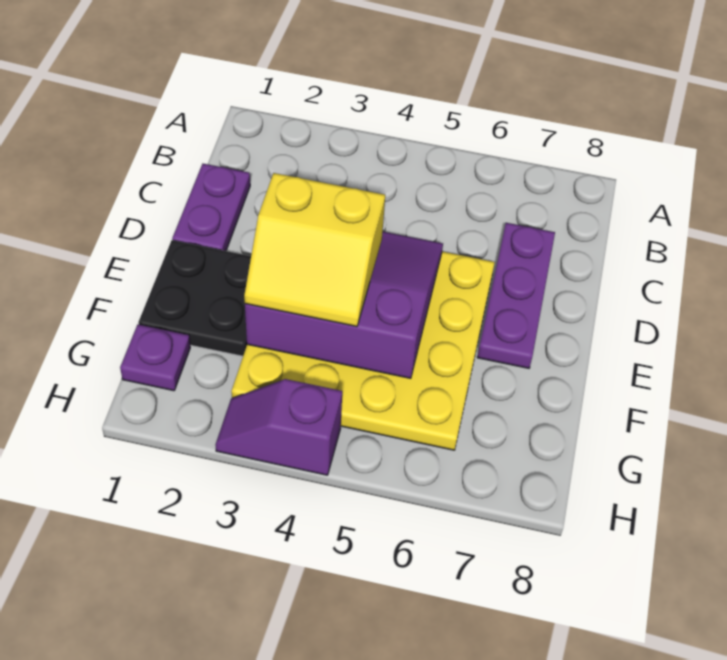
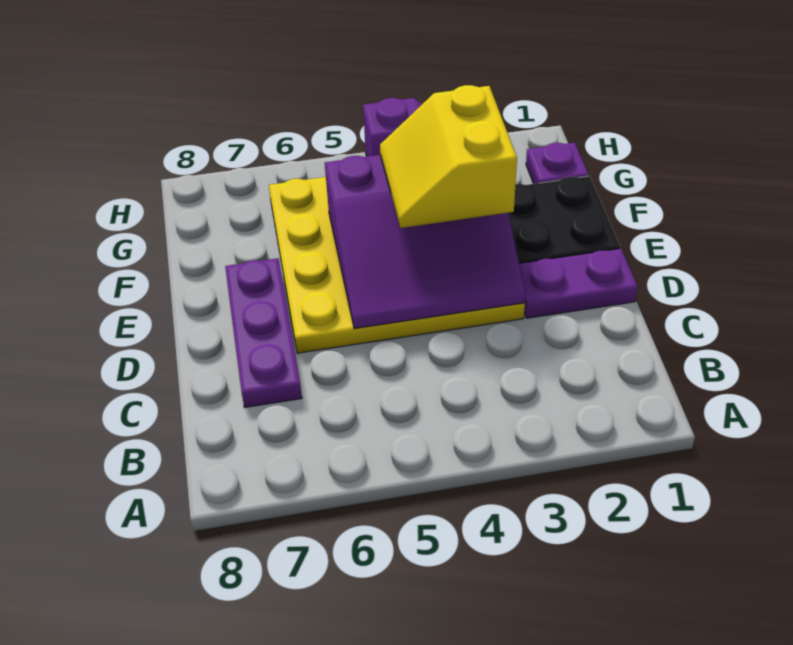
purple 1x2 plate [172,164,250,251] -> purple 1x2 plate turned to [519,249,638,318]
yellow 2x2 slope [244,173,385,327] -> yellow 2x2 slope turned to [380,85,517,228]

